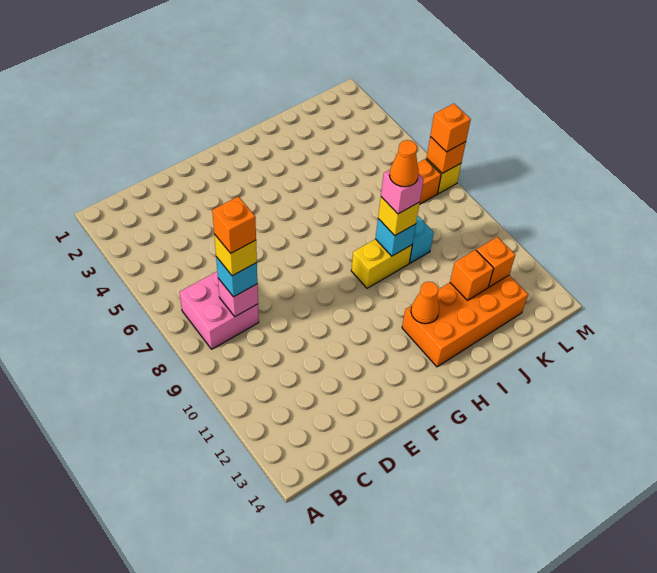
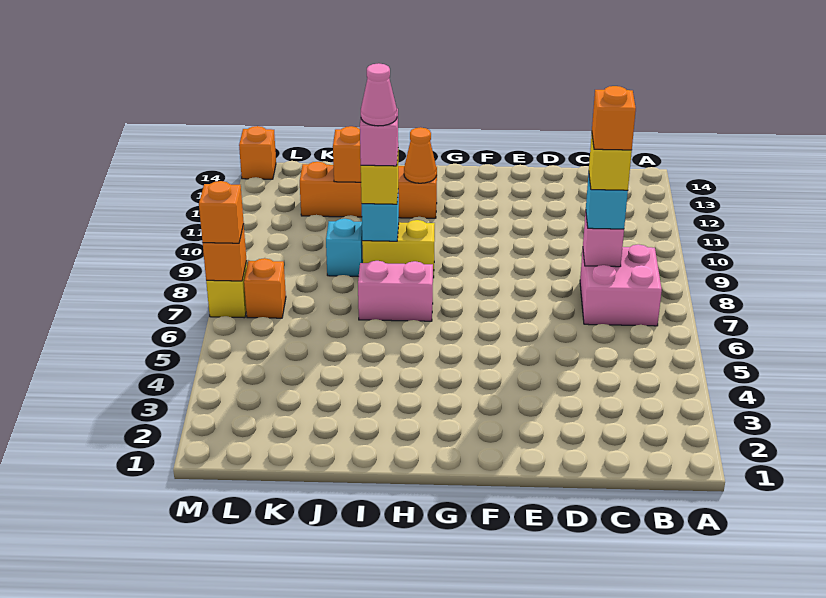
none -> pink 1x2 brick [358,261,433,321]
orange 2x4 brick [402,275,528,367] -> orange 1x4 brick [300,162,437,218]
orange 1x1 cone [389,140,419,187] -> pink 1x1 cone [361,63,397,126]
orange 1x1 brick [476,237,515,287] -> orange 1x1 brick moved to [239,126,276,179]

